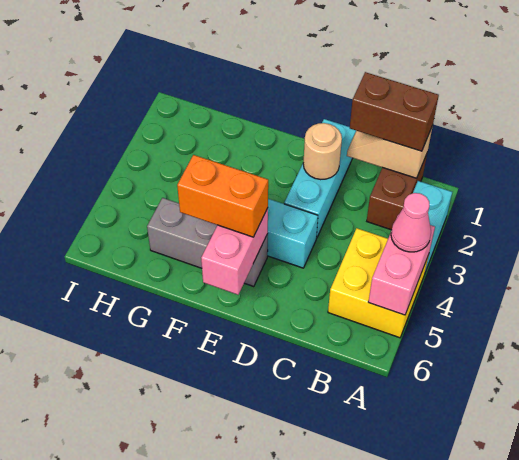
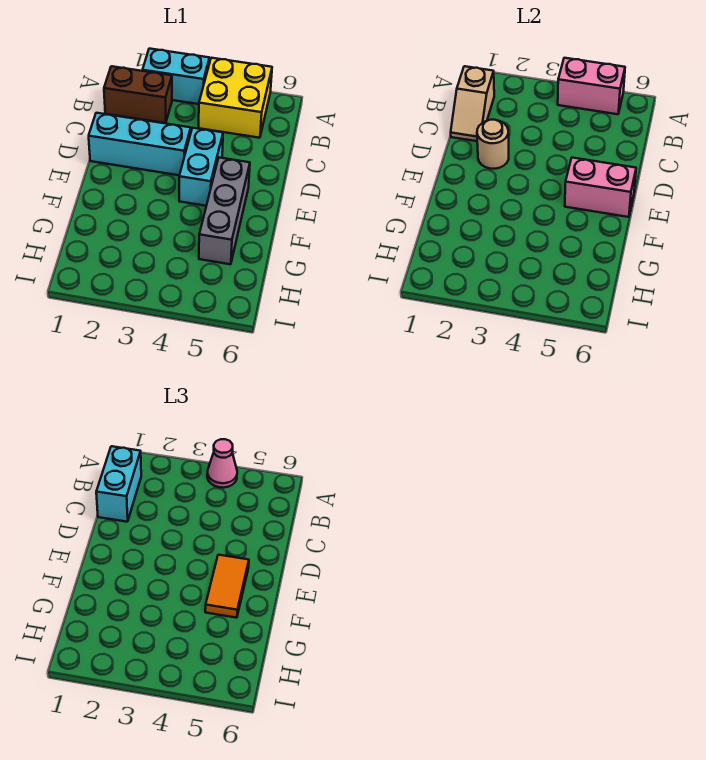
brown 1x2 brick [350,72,439,151] -> cyan 1x2 brick [96,446,141,522]
orange 1x2 brick [177,155,268,237] -> orange 1x2 tile [205,555,249,618]

